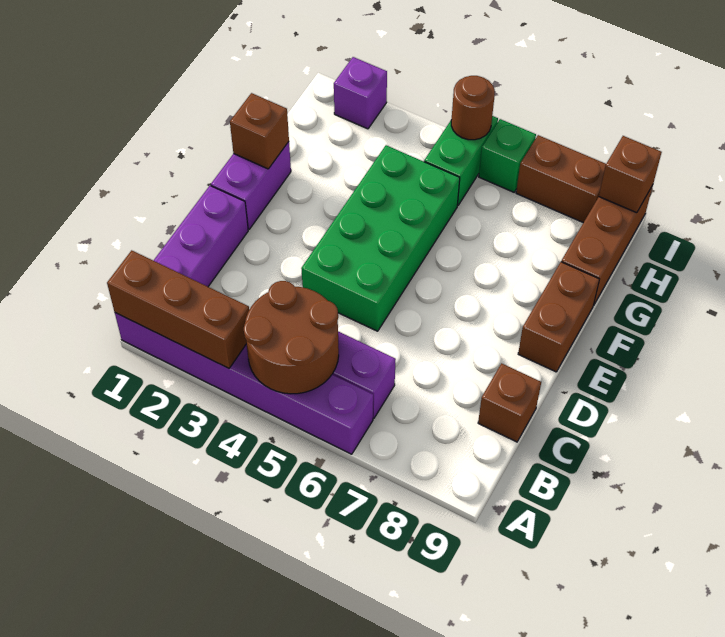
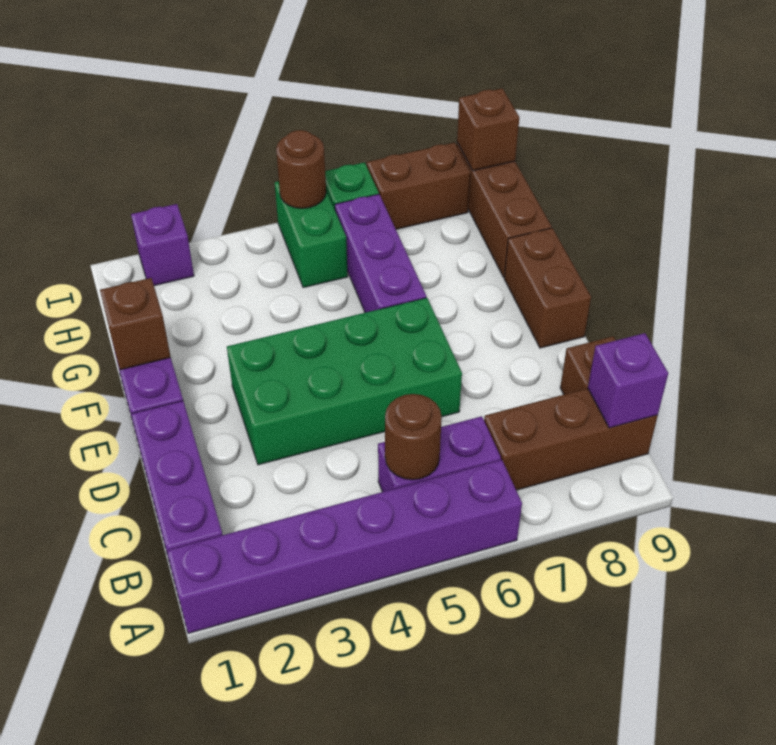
brown 1x3 brick [107,250,249,368] -> brown 1x3 brick moved to [484,388,658,490]
brown 2x2 round brick [244,281,339,394] -> brown 1x1 round brick [385,394,442,480]
none -> purple 1x1 brick [588,333,668,428]
green 2x4 brick [301,145,460,331] -> green 2x4 brick turned to [227,298,462,465]
none -> purple 1x3 brick [335,194,426,313]

